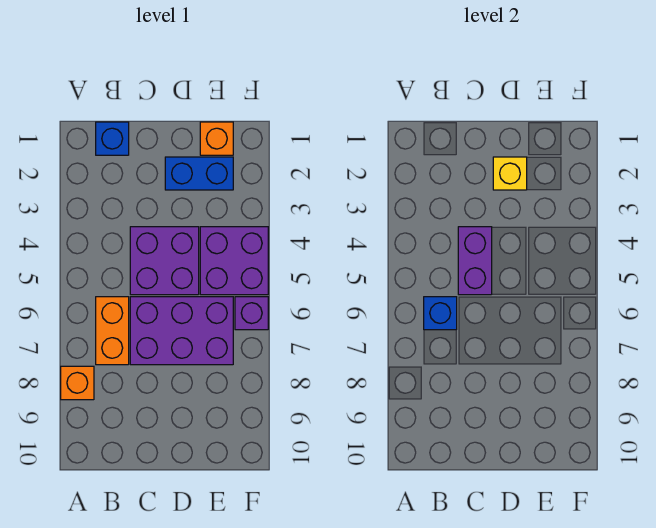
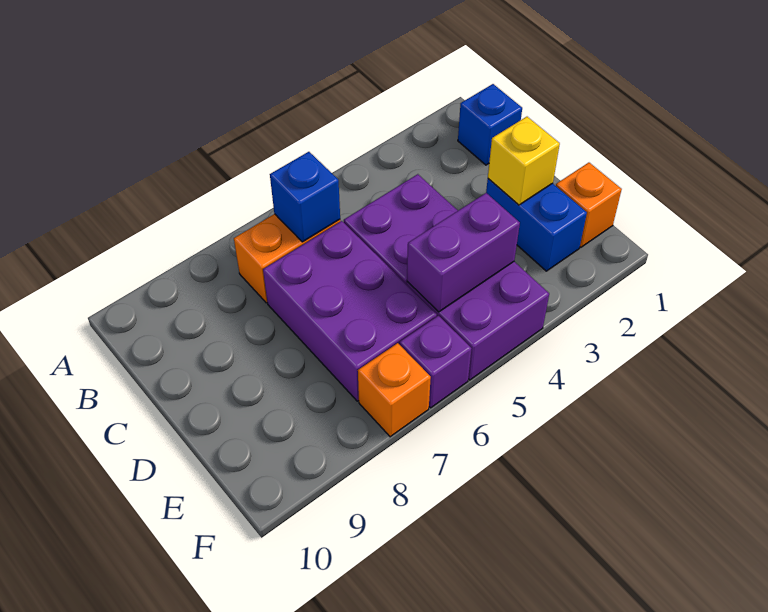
orange 1x1 brick [61,366,94,400] -> orange 1x1 brick moved to [358,343,431,437]
purple 1x2 brick [458,227,492,295] -> purple 1x2 brick moved to [407,193,520,312]

